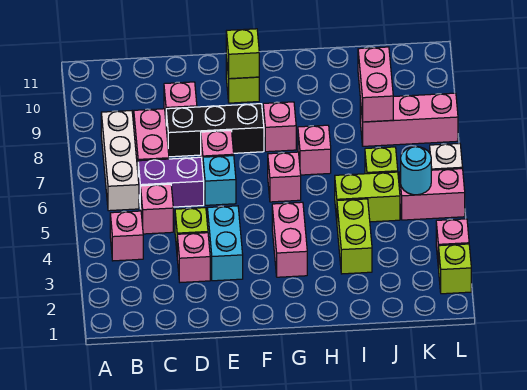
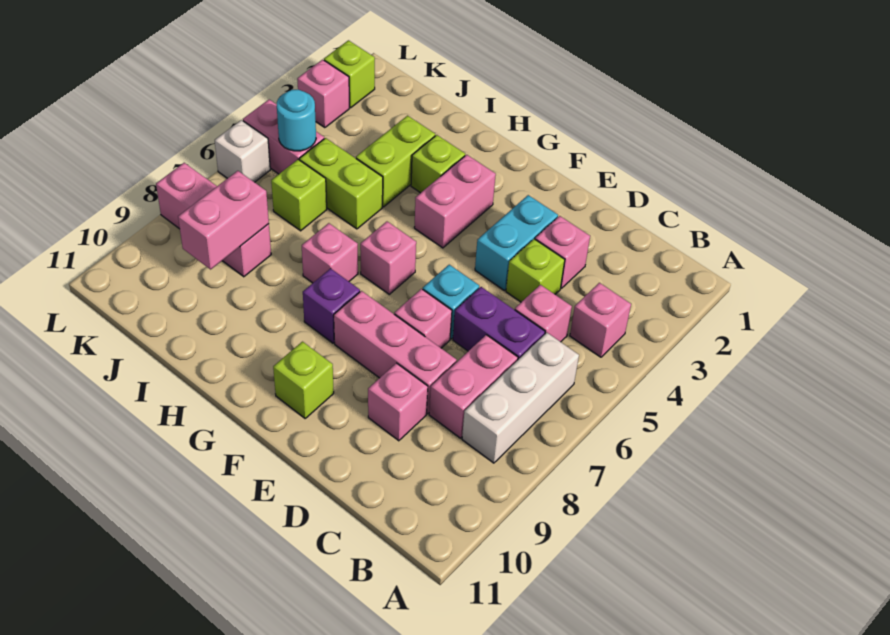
black 1x3 brick [166,104,264,157] -> pink 1x3 brick [334,291,457,414]
lime 1x1 brick [226,29,259,79] -> lime 1x1 brick moved to [411,135,465,193]
pink 1x1 brick [263,102,296,152] -> purple 1x1 brick [303,268,360,343]

